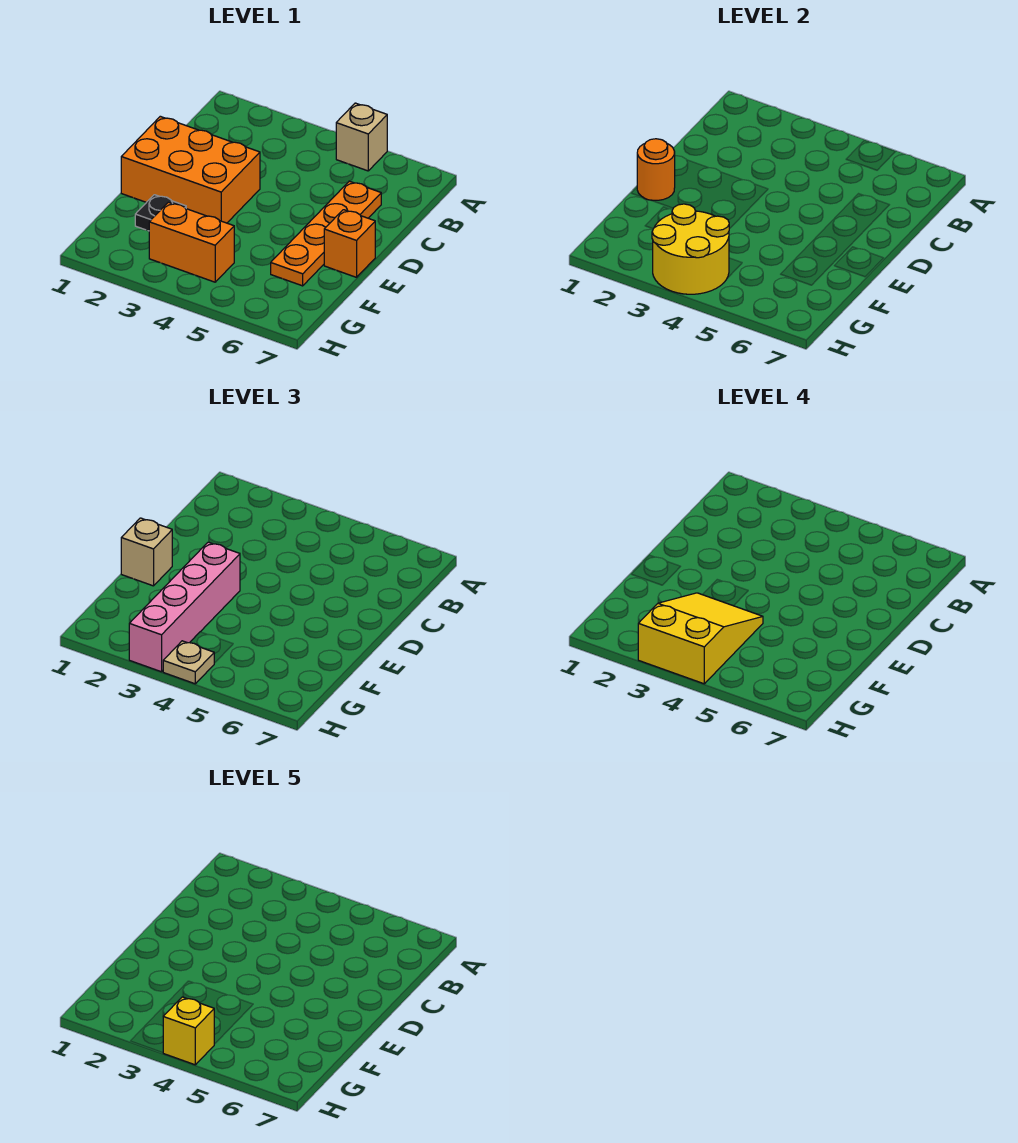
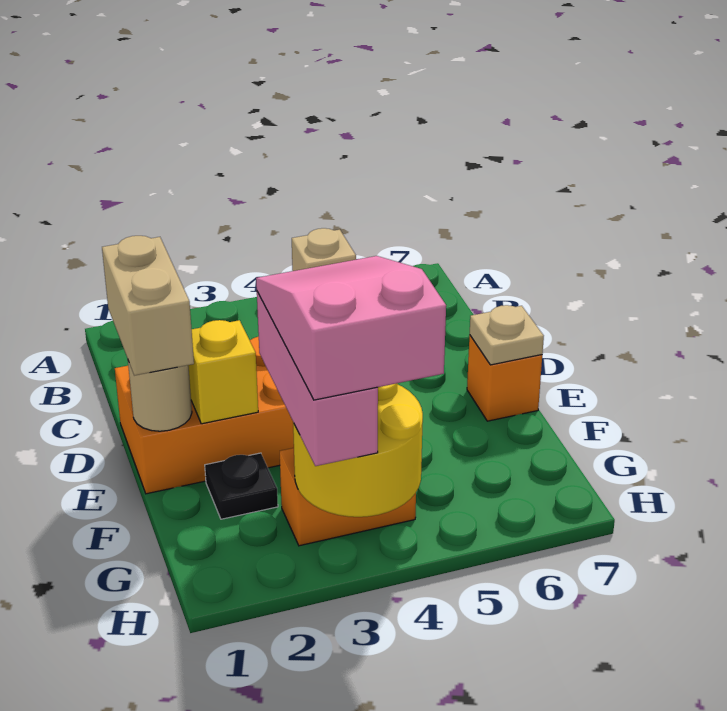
orange 1x4 plate [271,181,381,286] -> none
orange 1x1 round brick [637,139,675,200] -> tan 1x1 round brick [128,361,192,431]
tan 1x1 brick [121,518,172,586] -> tan 1x2 brick [102,236,194,376]
pink 1x4 brick [129,542,240,672] -> pink 1x3 brick [257,292,378,466]
yellow 2x3 slope [638,593,763,684] -> pink 2x3 slope [256,256,446,400]
tan 1x1 plate [163,641,214,684] -> tan 1x1 plate moved to [470,305,544,365]
yellow 1x1 brick [163,997,214,1065] -> yellow 1x1 brick moved to [188,320,258,424]

